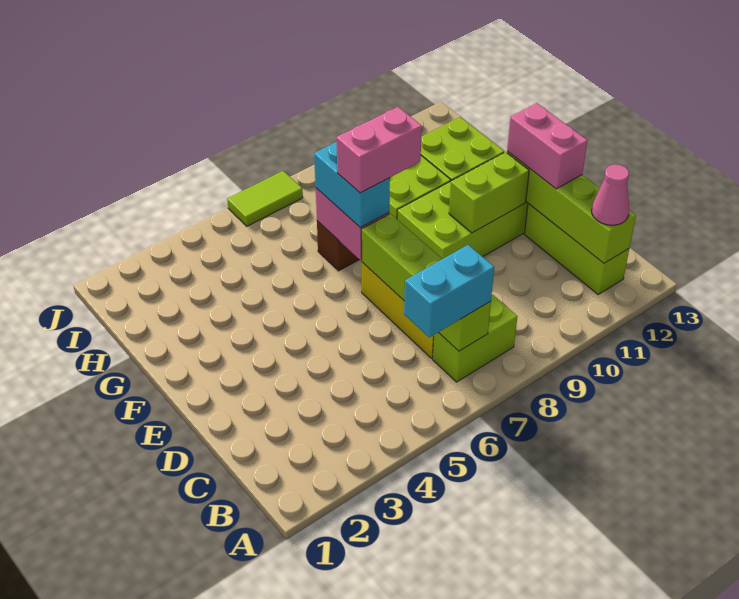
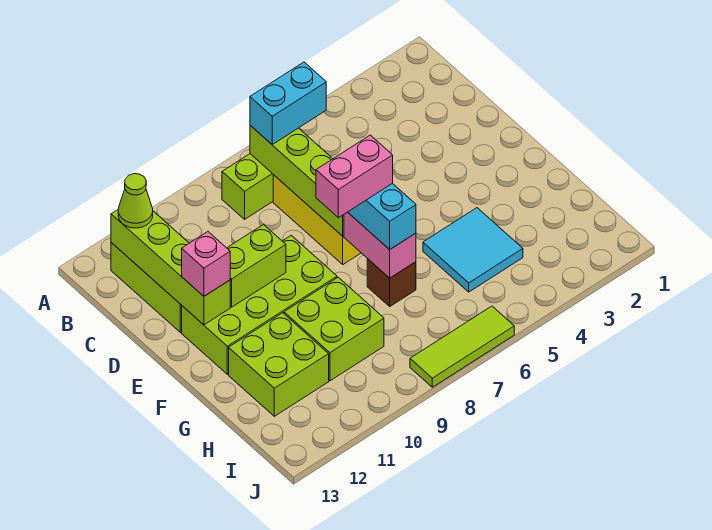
pink 1x1 cone [592,164,629,225] -> lime 1x1 cone [118,174,153,228]
pink 1x2 brick [507,103,588,189] -> pink 1x1 brick [182,232,230,296]
none -> cyan 2x2 tile [423,208,523,292]
lime 1x2 tile [227,171,303,226] -> lime 1x3 tile [410,306,514,387]

